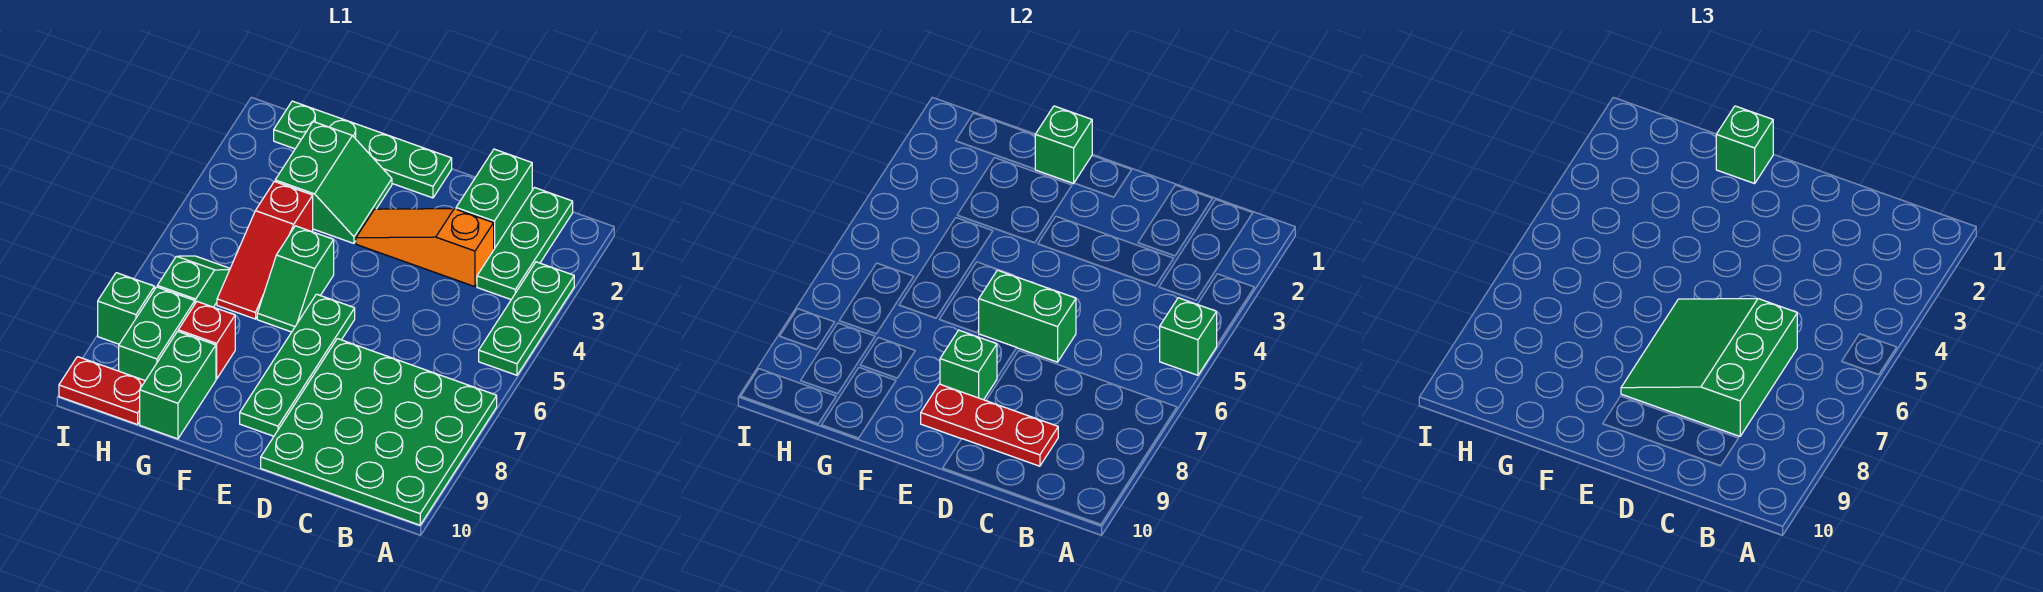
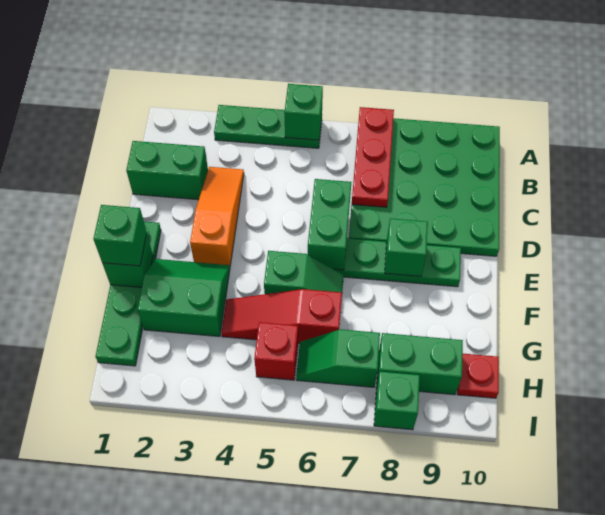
green 1x3 plate [477,188,573,299] -> none
orange 1x3 slope [356,209,494,287] -> orange 1x3 slope turned to [190,167,244,266]
green 3x3 slope [1621,299,1797,436] -> none
red 1x3 plate [921,384,1058,466] -> red 1x3 plate moved to [352,107,394,207]
red 1x3 slope [217,182,313,319] -> red 1x3 slope turned to [221,289,342,344]
red 1x1 brick [178,302,235,379] -> red 1x1 brick moved to [254,322,298,380]
green 1x2 brick [140,331,216,439] -> none
red 1x2 plate [59,357,145,425] -> red 1x1 plate [457,354,499,398]

